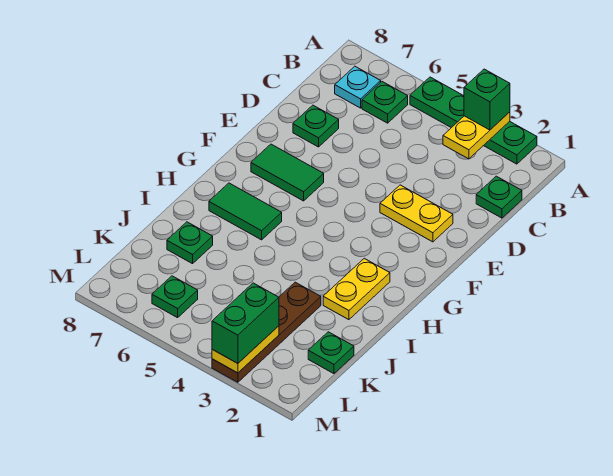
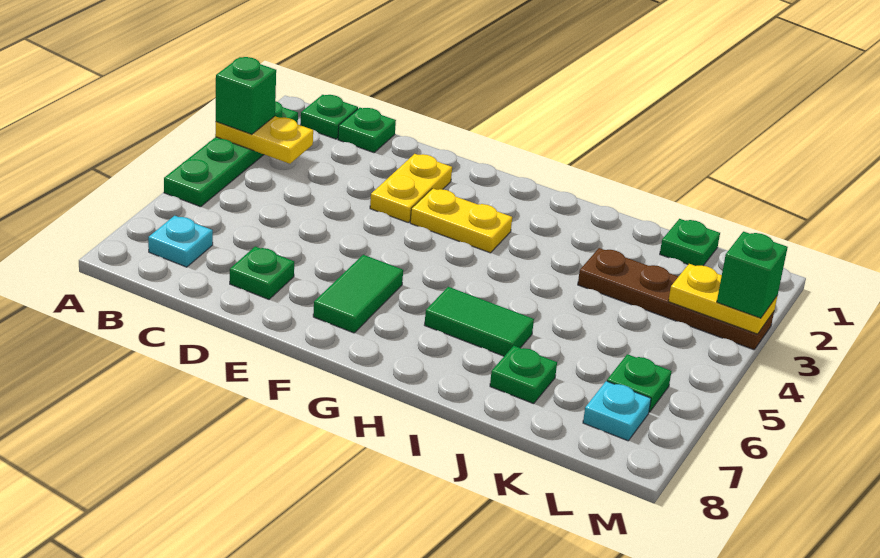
green 1x1 plate [362,82,408,123] -> green 1x1 plate moved to [301,95,358,139]
yellow 1x2 plate [323,258,390,320] -> yellow 1x2 plate moved to [410,188,512,253]
green 1x2 tile [209,183,282,240] -> green 1x2 tile turned to [425,287,534,356]
green 1x2 brick [212,283,279,363] -> green 1x1 brick [717,232,788,318]
none -> cyan 1x1 plate [583,381,651,441]

